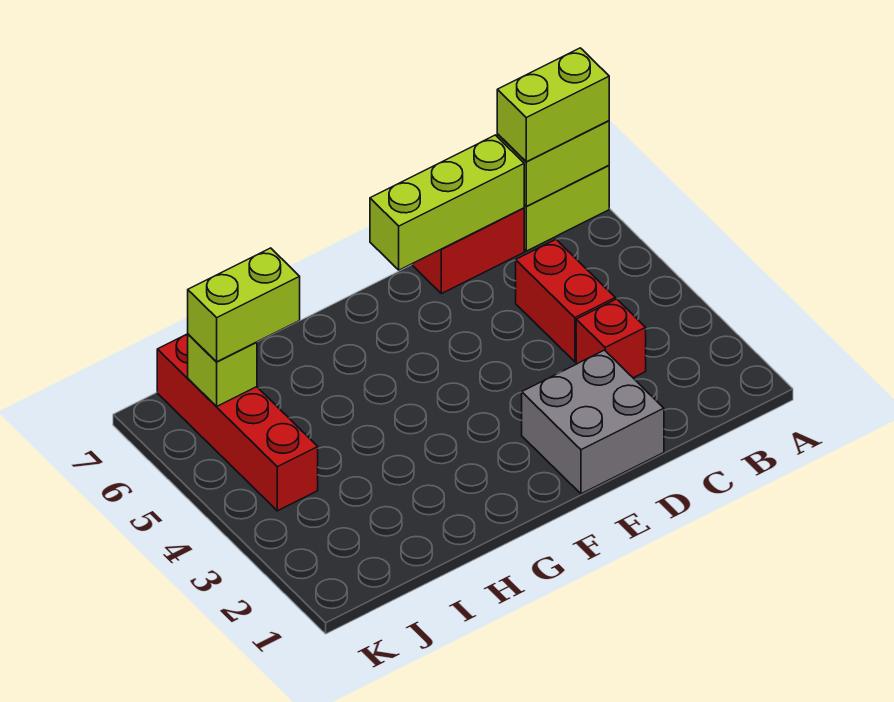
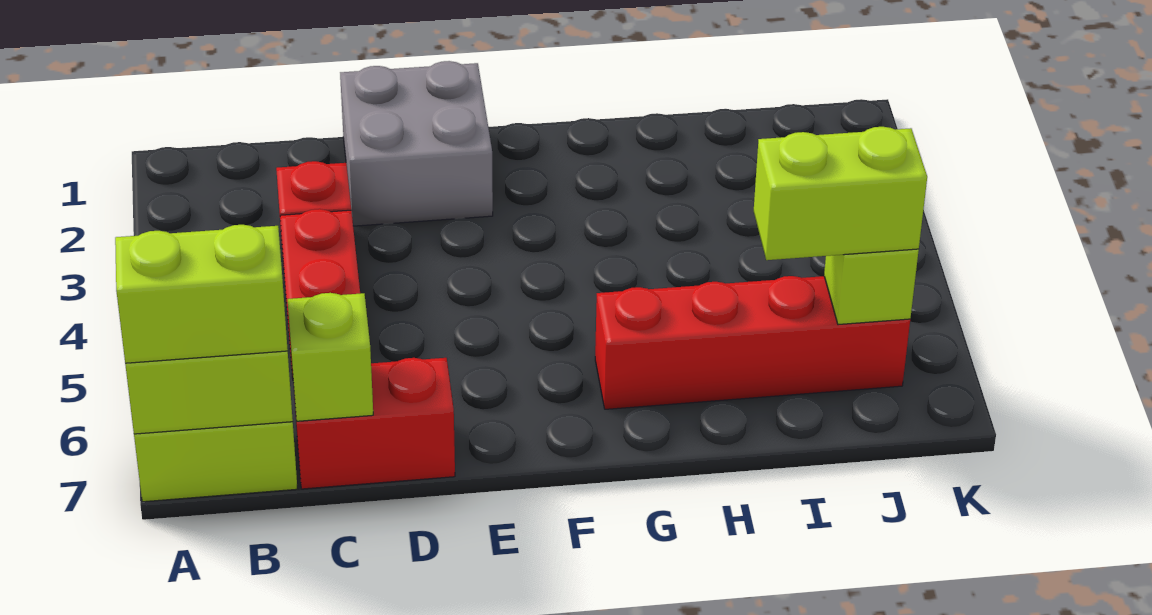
lime 1x3 brick [370,135,524,270] -> lime 1x1 brick [288,293,373,421]
red 1x4 brick [157,334,318,511] -> red 1x4 brick turned to [595,276,910,409]

